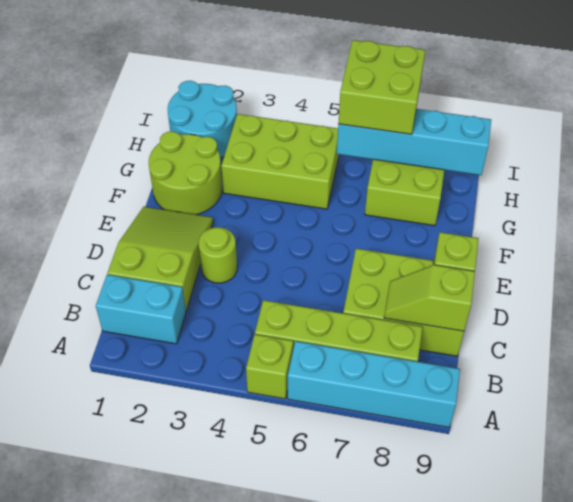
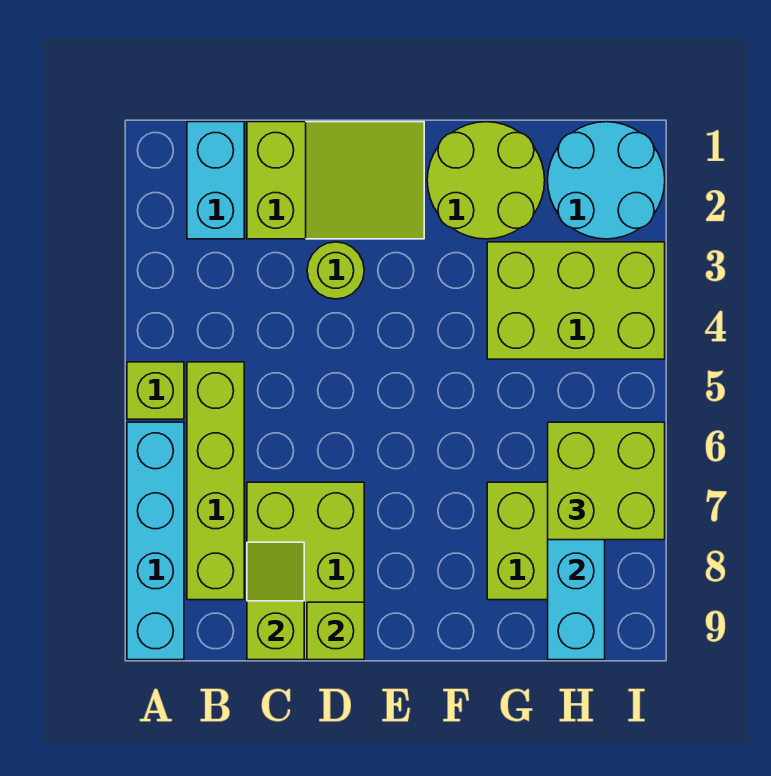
lime 2x3 brick [221,114,339,209] -> lime 2x3 brick turned to [487,242,665,359]

